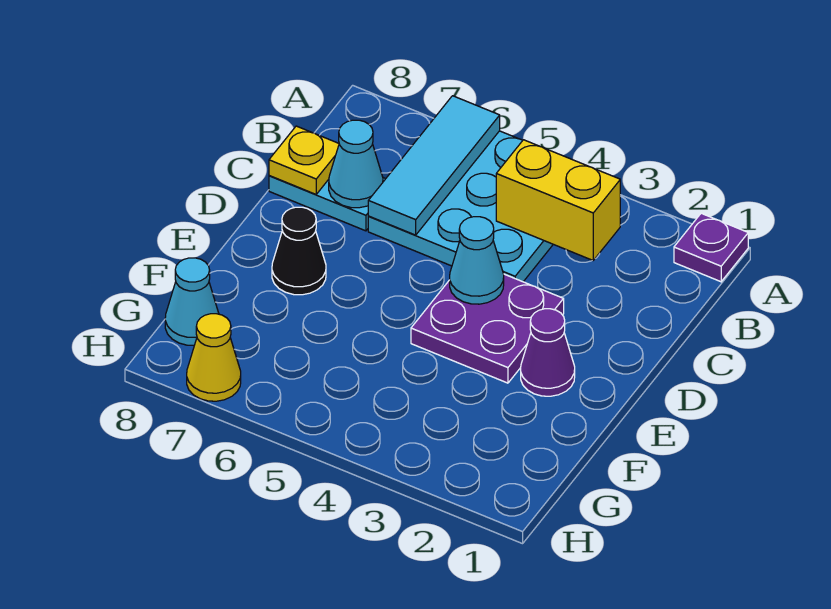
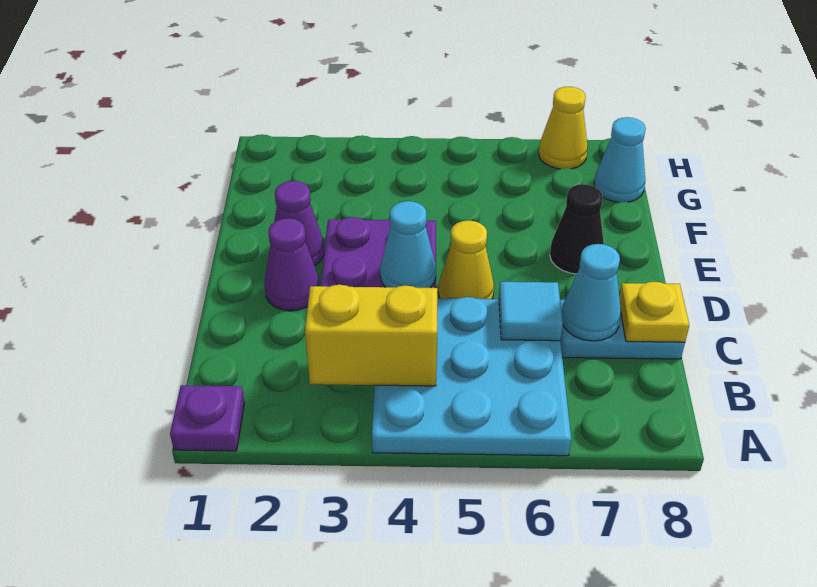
cyan 1x3 tile [368,96,500,235] -> cyan 1x1 tile [499,282,563,341]
none -> purple 1x1 cone [264,218,320,311]
none -> yellow 1x1 cone [438,220,494,299]

